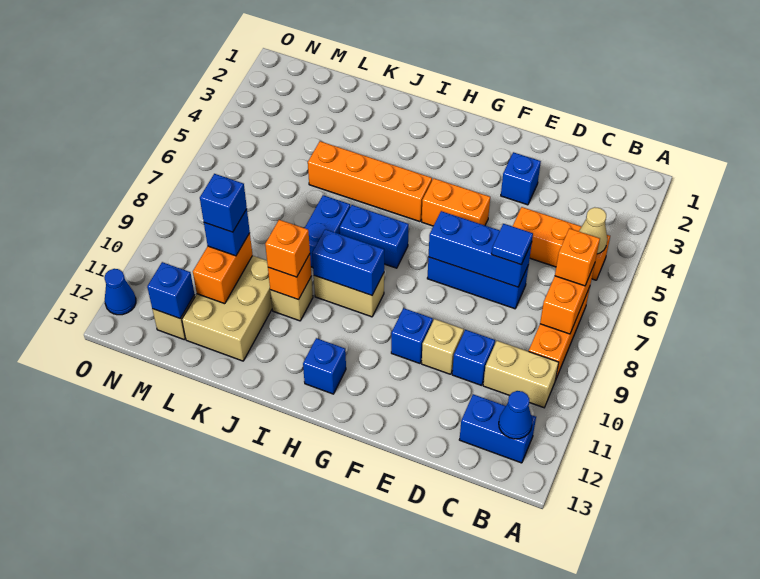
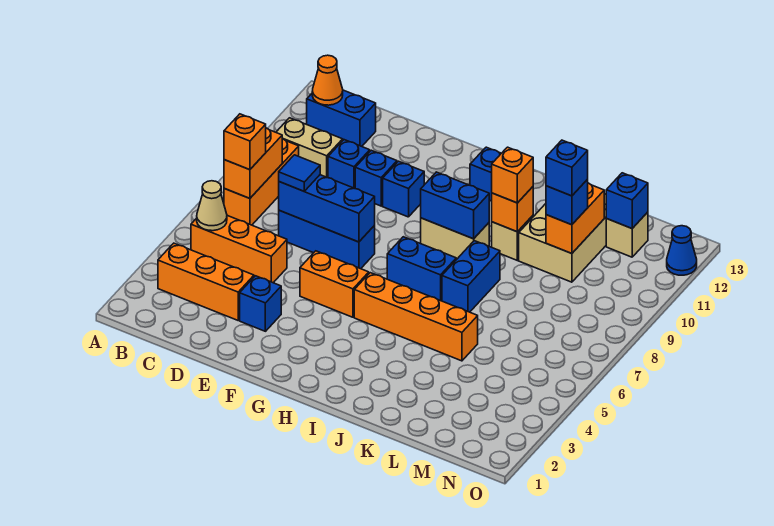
none -> orange 1x3 brick [158,243,254,320]
blue 1x1 cone [499,391,532,439] -> orange 1x1 cone [312,55,343,105]
tan 1x1 brick [422,319,464,374] -> blue 1x1 brick [355,150,397,206]

